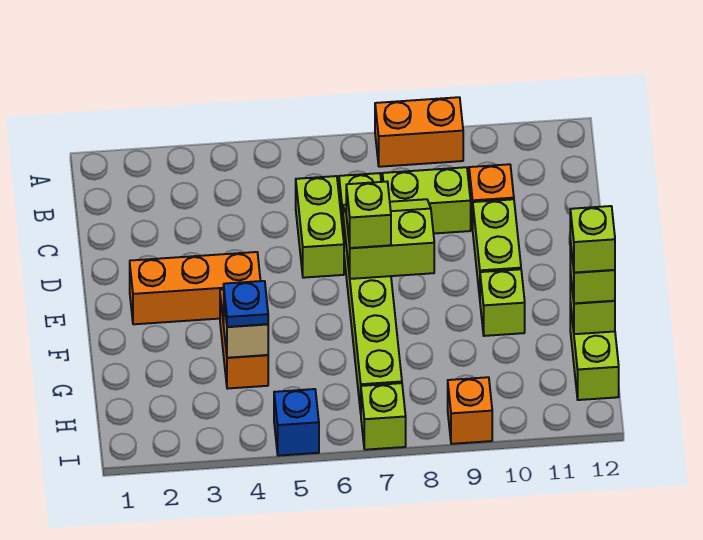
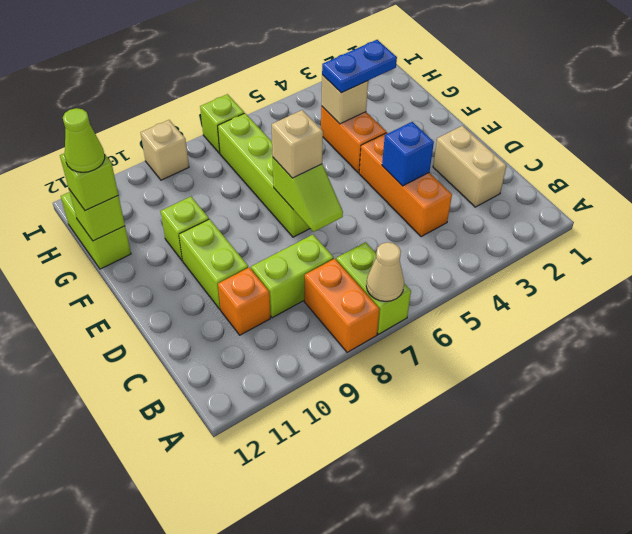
none -> tan 1x1 cone [366,242,404,301]
orange 1x2 brick [375,97,463,167] -> orange 1x2 brick turned to [304,259,380,352]
none -> tan 1x2 brick [433,126,507,207]
lime 1x2 brick [296,176,344,278] -> lime 1x2 brick moved to [336,242,411,334]
lime 1x6 brick [339,173,402,413] -> lime 1x4 brick [218,113,310,237]
lime 2x2 slope [343,199,434,279] -> lime 1x2 slope [273,158,343,232]
orange 1x3 brick [130,252,260,324] -> orange 1x3 brick turned to [359,133,452,237]
lime 1x1 brick [346,182,391,248] -> tan 1x1 brick [272,110,323,178]
blue 1x1 plate [224,281,268,327] -> blue 1x2 plate [322,40,397,93]
lime 1x1 brick [570,206,615,273] -> lime 1x1 cone [63,108,105,172]
blue 1x1 brick [274,389,319,456] -> blue 1x1 brick moved to [382,122,434,186]
orange 1x1 brick [448,377,492,444] -> tan 1x1 brick [141,120,189,180]

